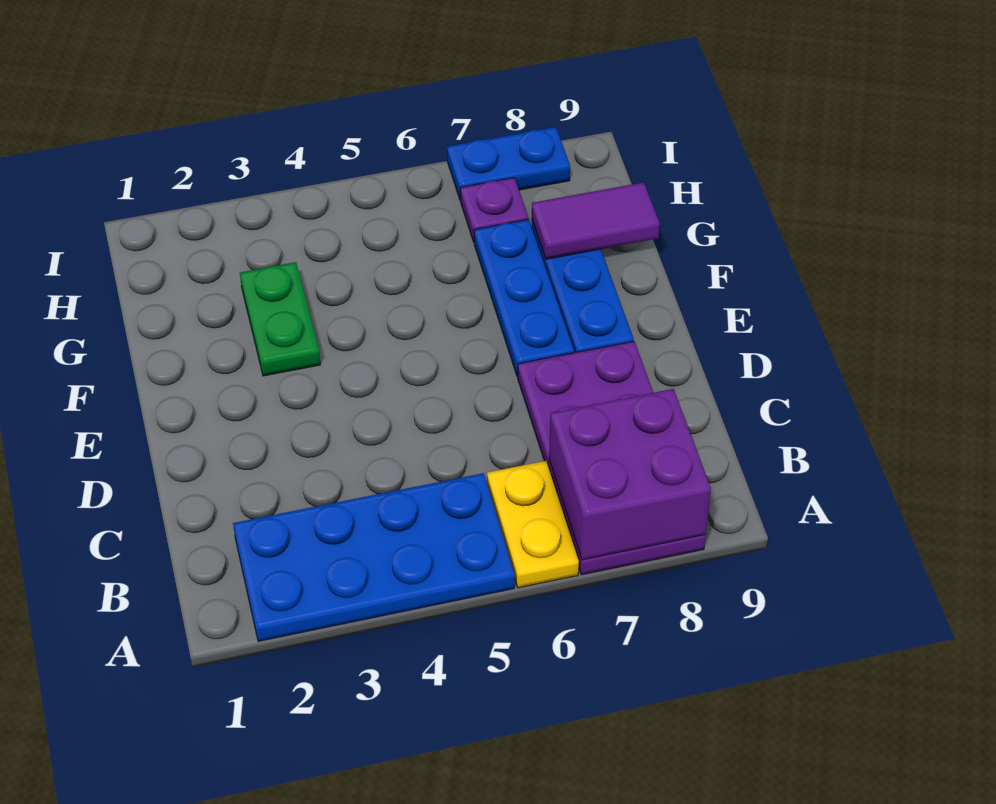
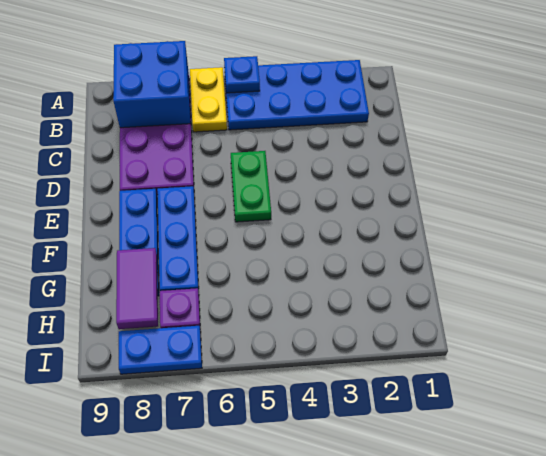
none -> blue 1x1 plate [224,56,260,93]
purple 2x2 brick [549,389,711,560] -> blue 2x2 brick [113,41,191,128]
green 1x2 plate [240,262,320,376] -> green 1x2 plate moved to [231,151,271,222]
purple 1x2 tile [532,182,660,259] -> purple 1x2 tile turned to [116,248,158,329]

